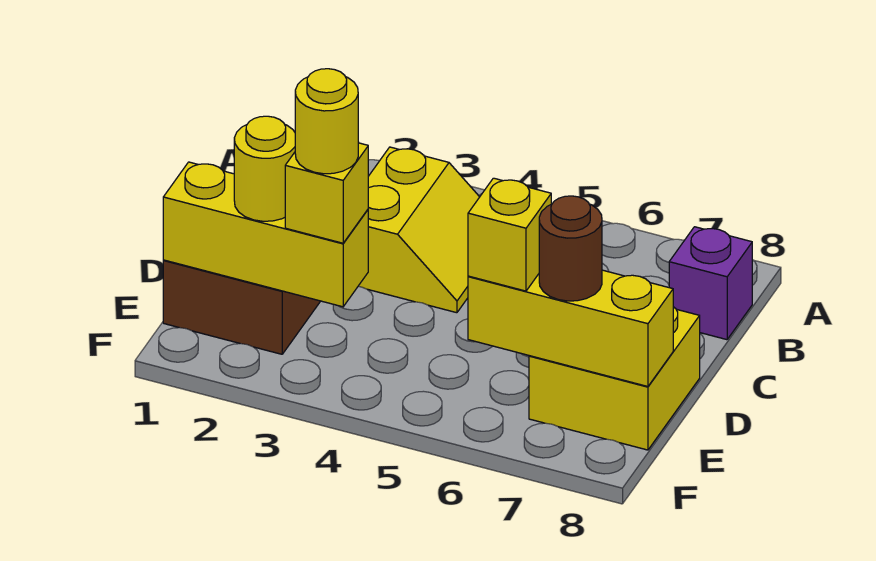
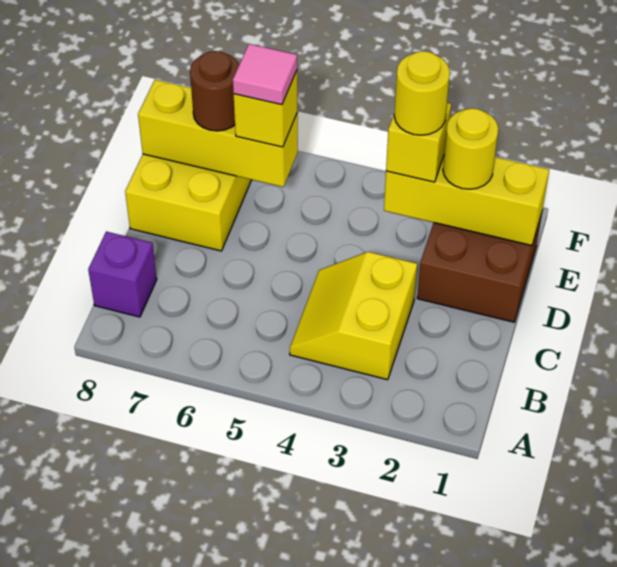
none -> pink 1x1 tile [233,44,297,105]

